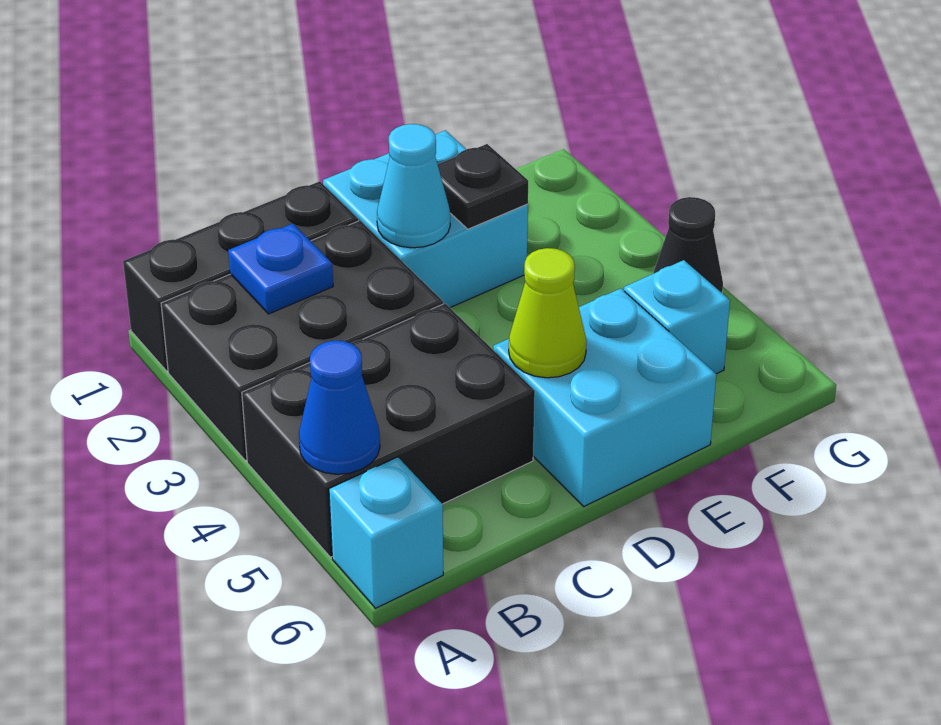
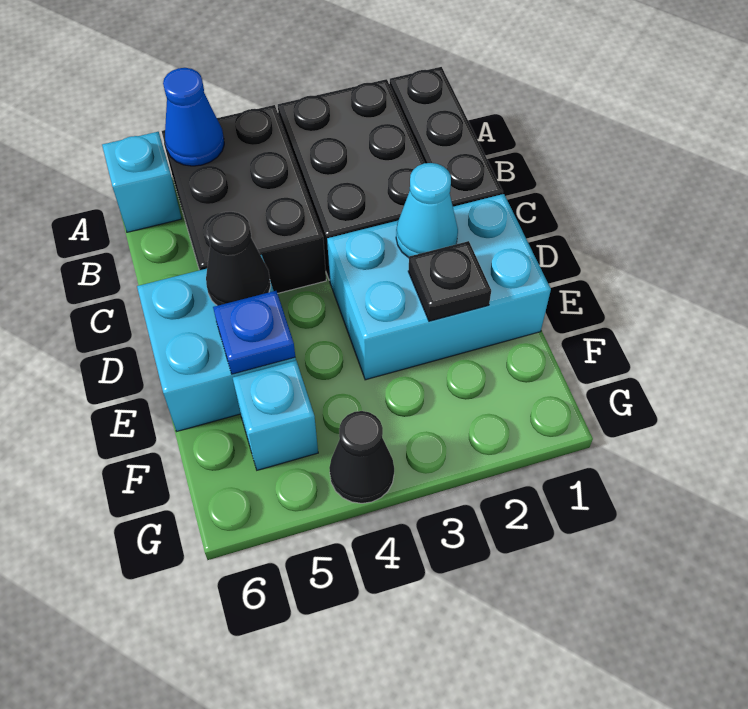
blue 1x1 plate [228,223,333,314] -> blue 1x1 plate moved to [213,291,295,374]
cyan 2x2 brick [323,130,528,308] -> cyan 2x3 brick [327,194,551,380]
lime 1x1 cone [509,248,587,378] -> black 1x1 cone [206,212,271,306]

